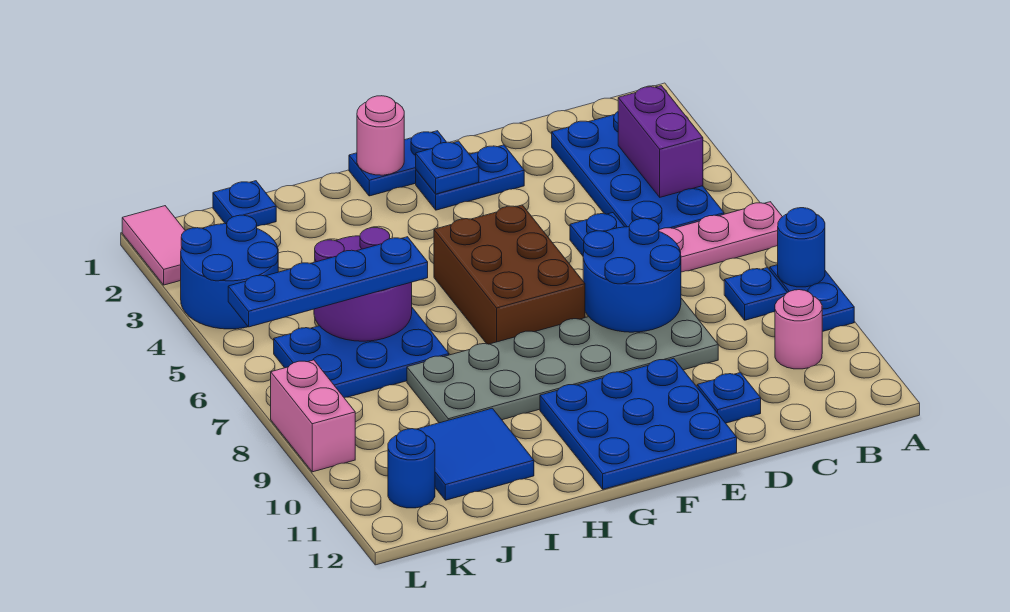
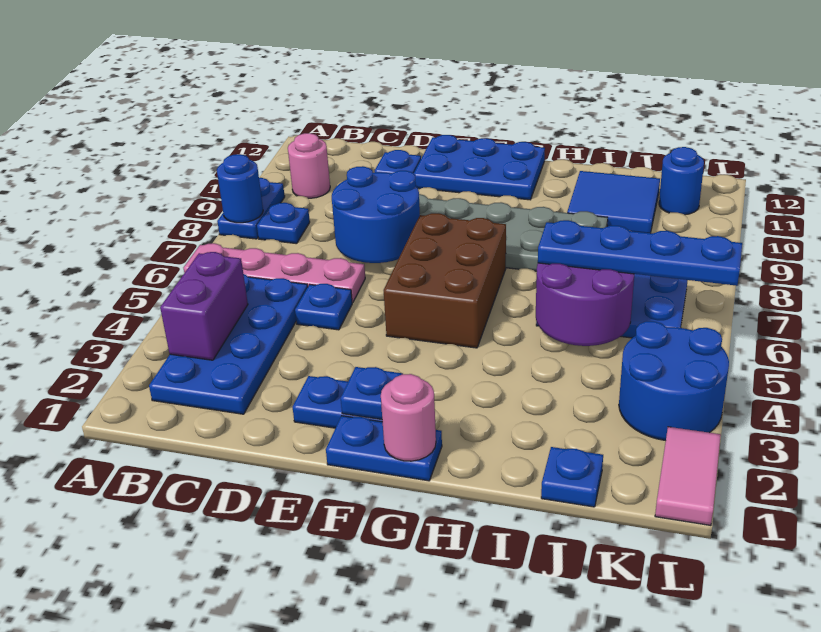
blue 3x3 plate [540,358,737,489] -> blue 2x3 plate [414,135,545,200]
pink 1x2 brick [271,360,355,472] -> none

